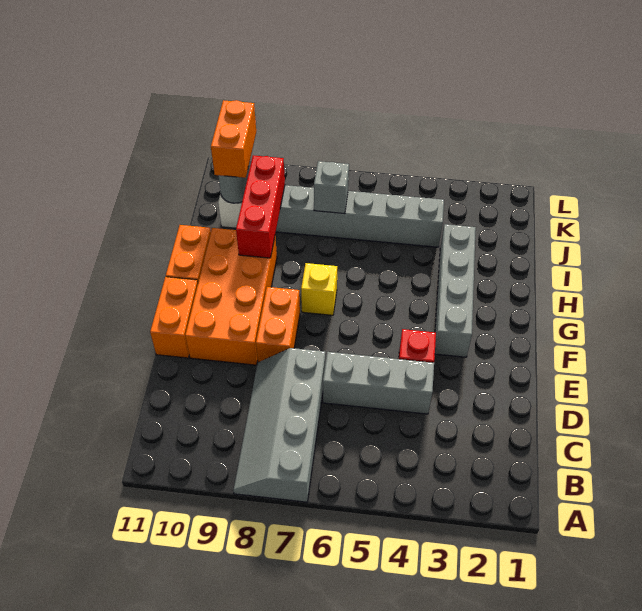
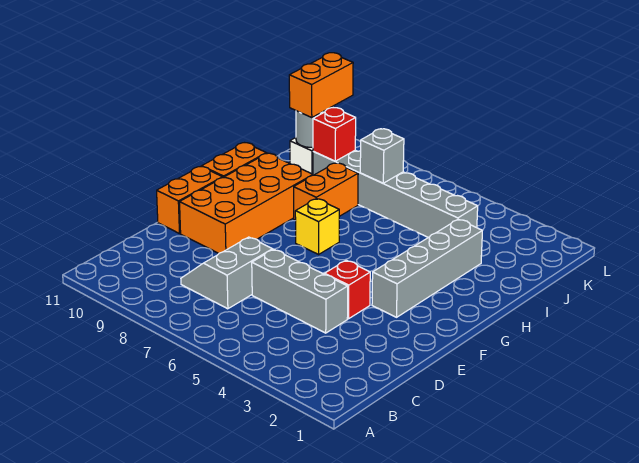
grey 2x4 slope [233,348,325,502] -> grey 2x2 slope [181,237,273,309]
orange 1x2 brick [256,287,300,362] -> orange 1x2 brick moved to [294,163,358,220]
red 1x3 brick [236,155,285,258] -> red 1x1 brick [313,108,356,161]

